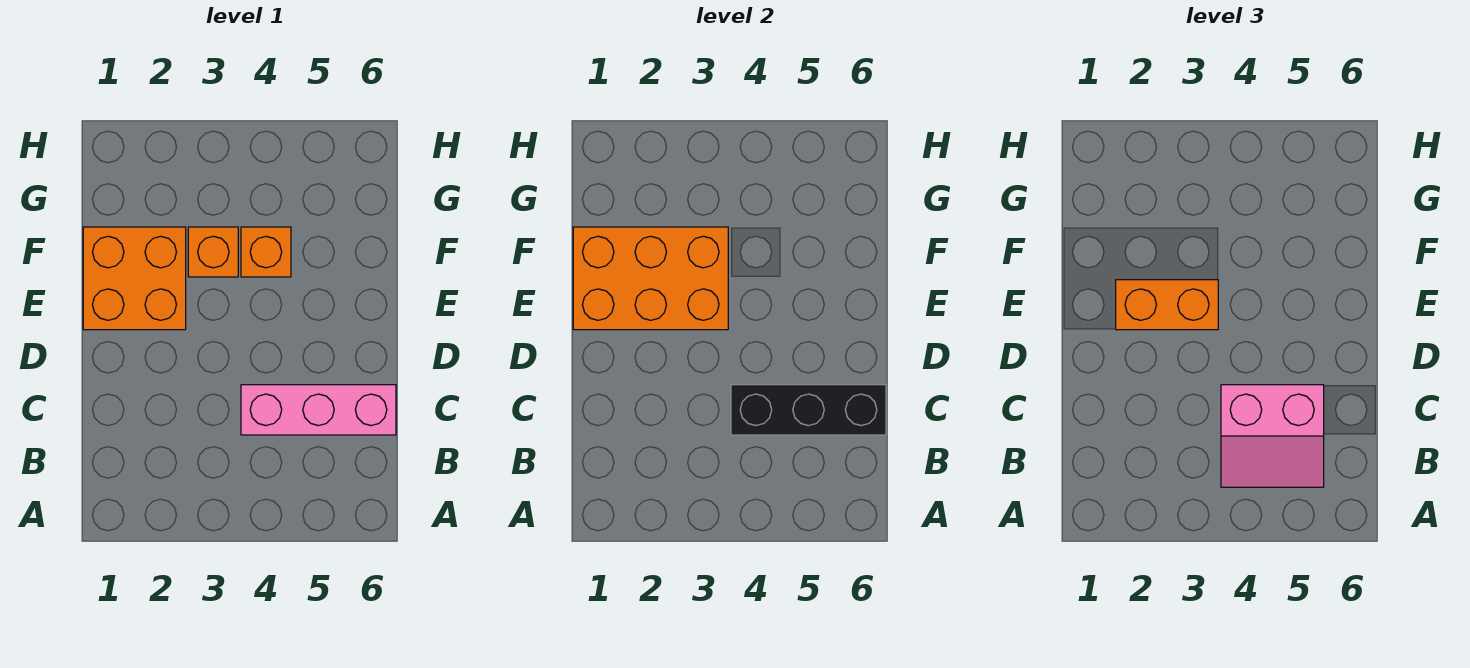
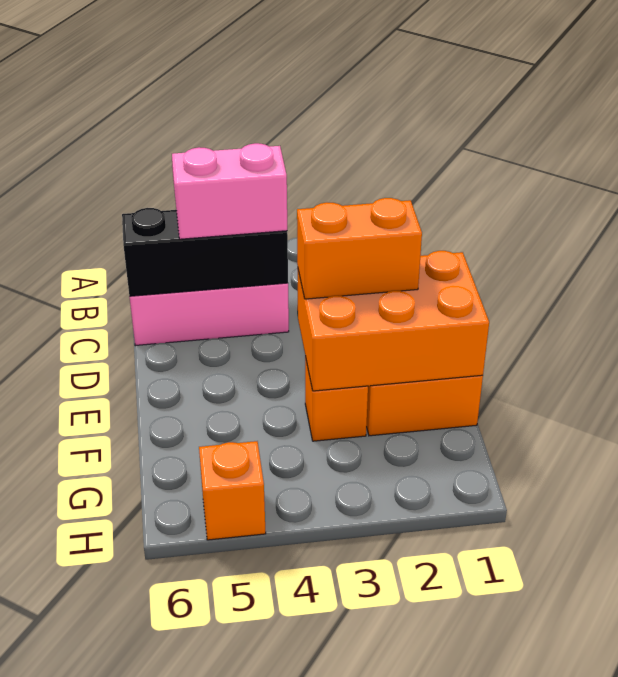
orange 1x1 brick [241,227,291,277] -> orange 1x1 brick moved to [199,441,266,540]

